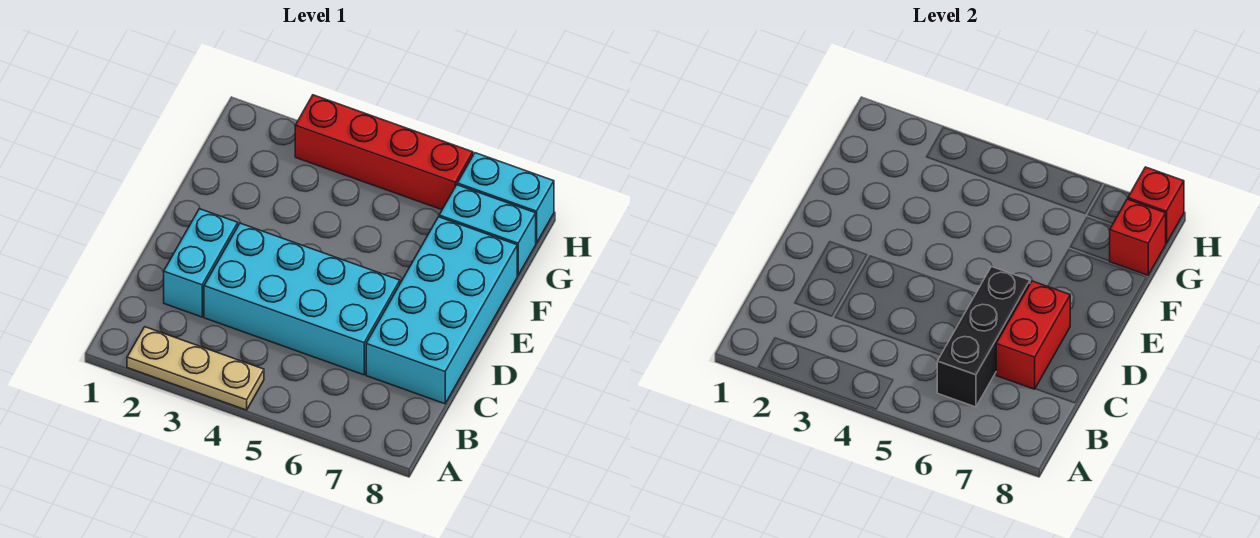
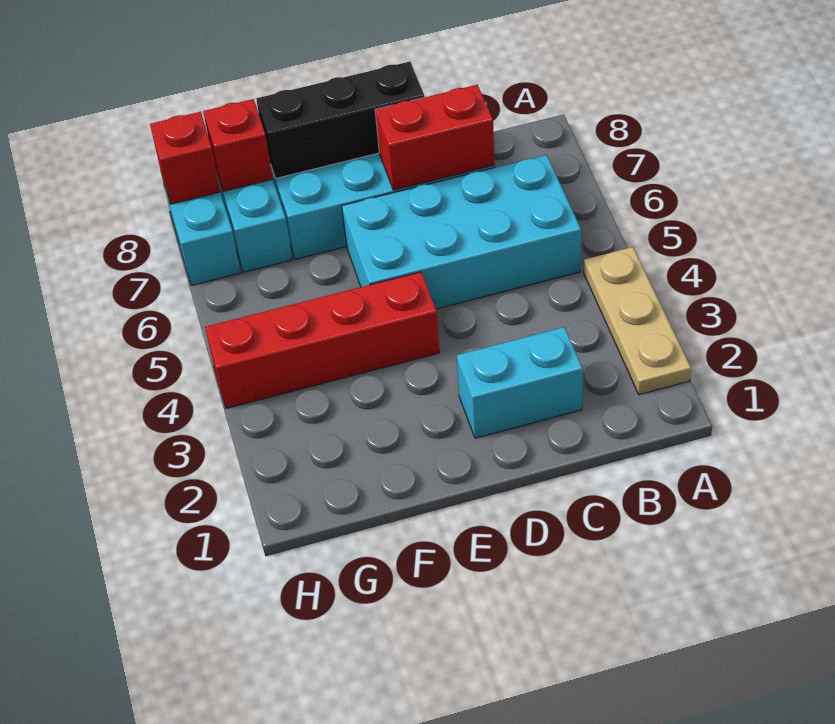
black 1x3 brick [937,267,1030,407] -> black 1x3 brick moved to [256,62,425,179]
cyan 2x4 brick [204,223,400,375] -> cyan 2x4 brick turned to [342,155,581,309]
red 1x4 brick [295,95,473,210] -> red 1x4 brick turned to [205,272,440,408]

